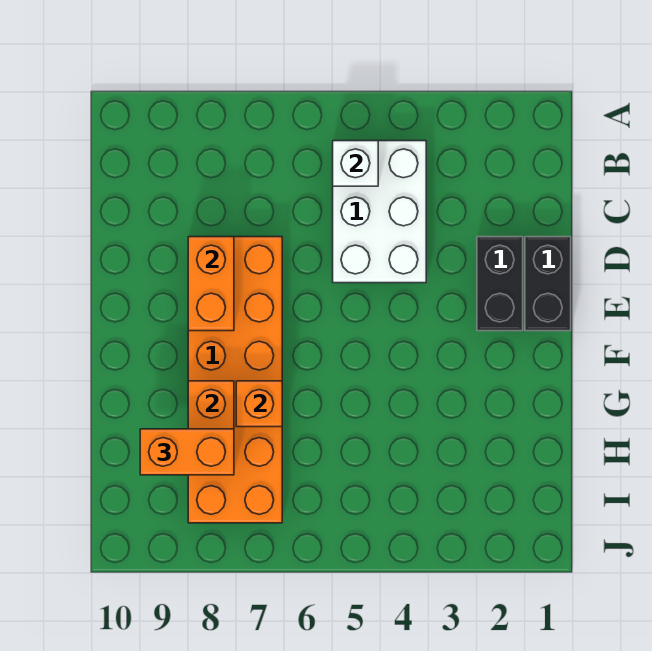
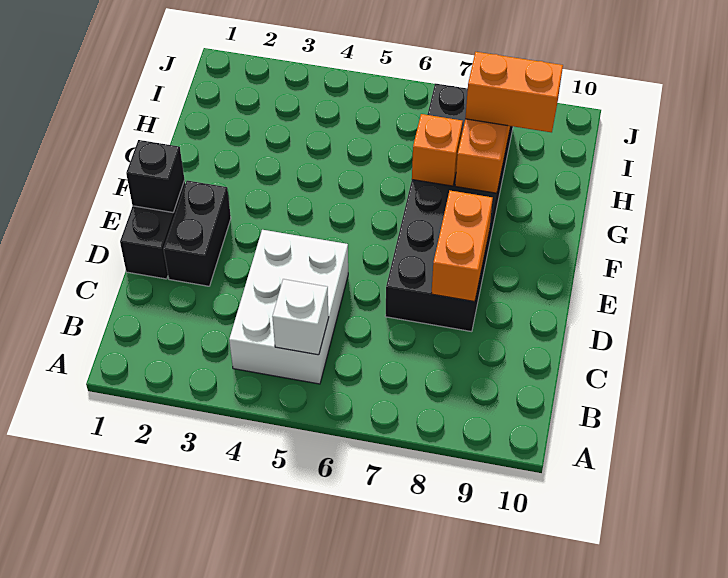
orange 2x6 brick [188,237,282,523] -> black 2x6 brick [385,84,513,332]
none -> black 1x1 brick [126,140,185,212]

